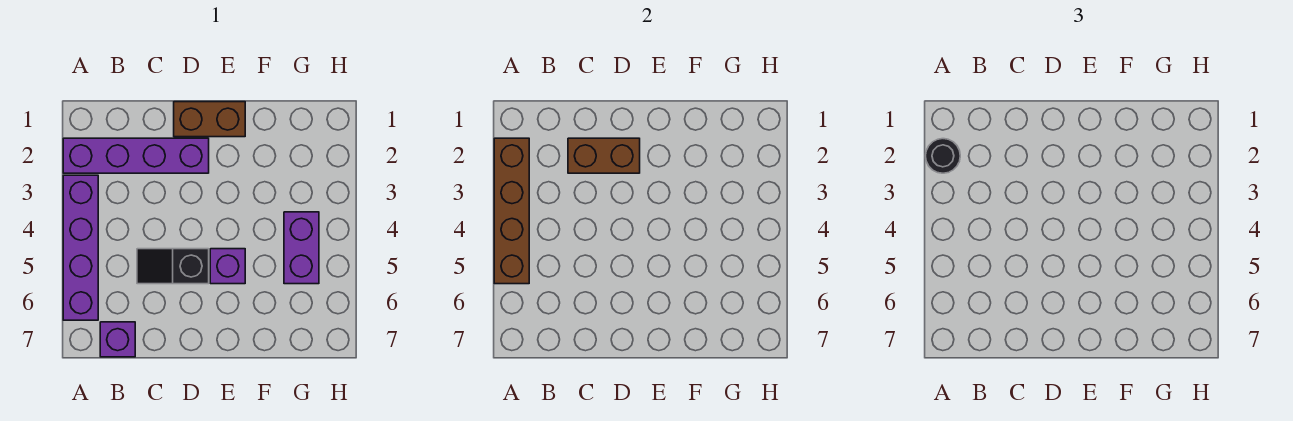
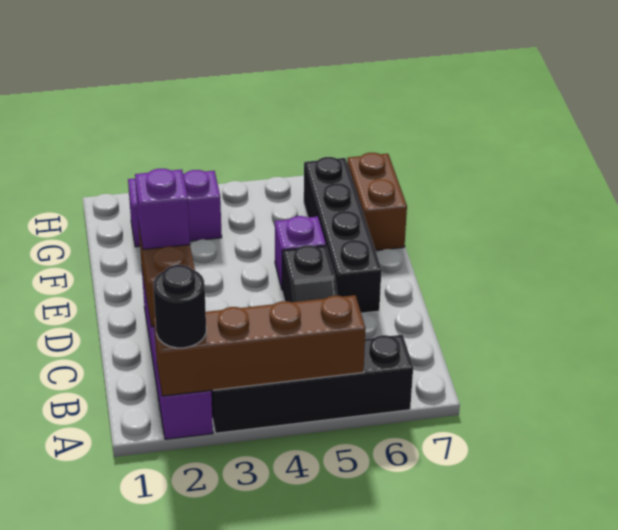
purple 1x4 brick [63,175,98,320] -> black 1x4 brick [211,335,413,433]
purple 1x1 brick [100,322,135,357] -> purple 1x1 brick moved to [135,169,190,249]
brown 1x2 brick [174,102,245,137] -> brown 1x2 brick moved to [347,153,407,250]
none -> black 1x4 brick [304,157,382,313]
purple 1x2 brick [284,212,319,284] -> purple 1x2 brick moved to [128,170,222,247]

